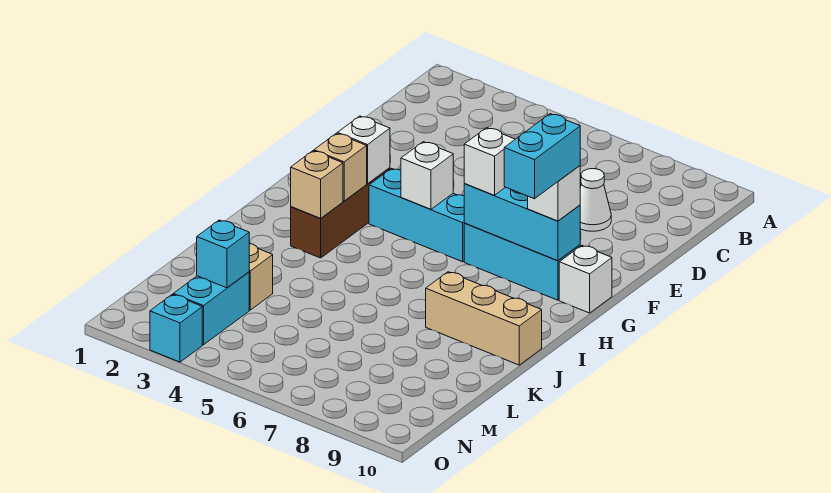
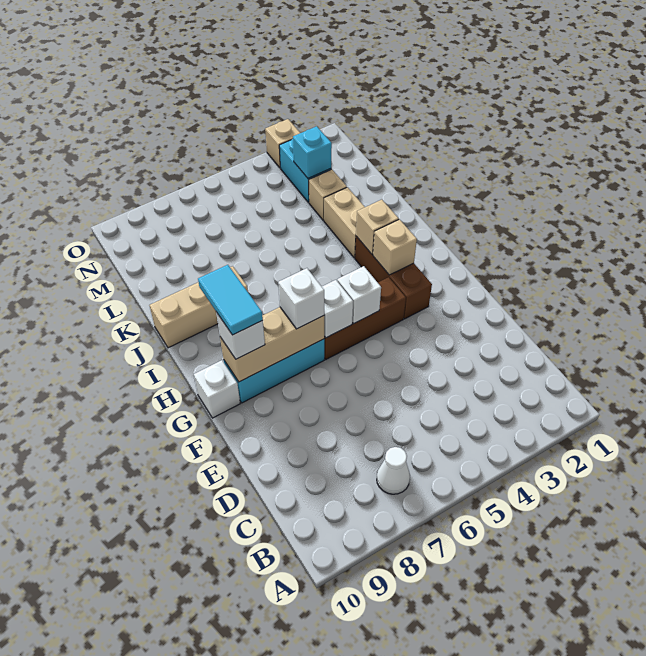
white 1x1 cone [580,169,611,231] -> white 1x1 cone moved to [377,447,410,494]
white 1x1 brick [337,116,390,184] -> white 1x1 brick moved to [322,280,353,338]
cyan 1x3 brick [369,169,465,262] -> brown 1x3 brick [324,277,406,359]
cyan 1x3 brick [464,184,580,261] -> tan 1x3 brick [220,307,324,382]
cyan 1x2 brick [504,114,580,199] -> cyan 1x2 tile [198,265,263,335]
none -> tan 1x2 brick [324,187,365,258]
cyan 1x1 brick [150,294,202,362] -> tan 1x1 brick [265,119,300,168]

